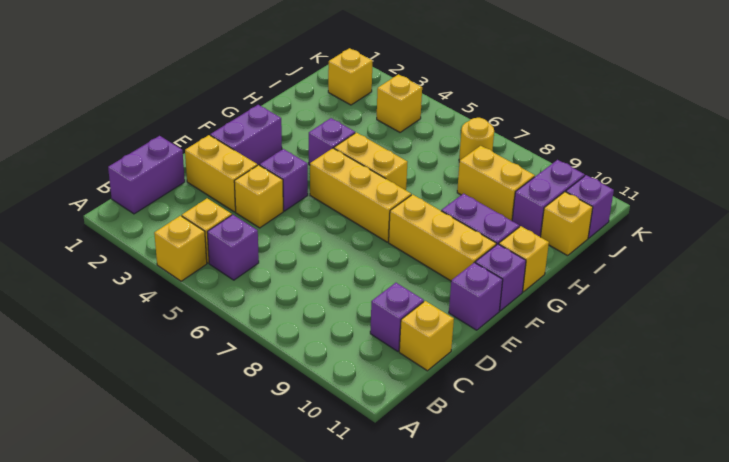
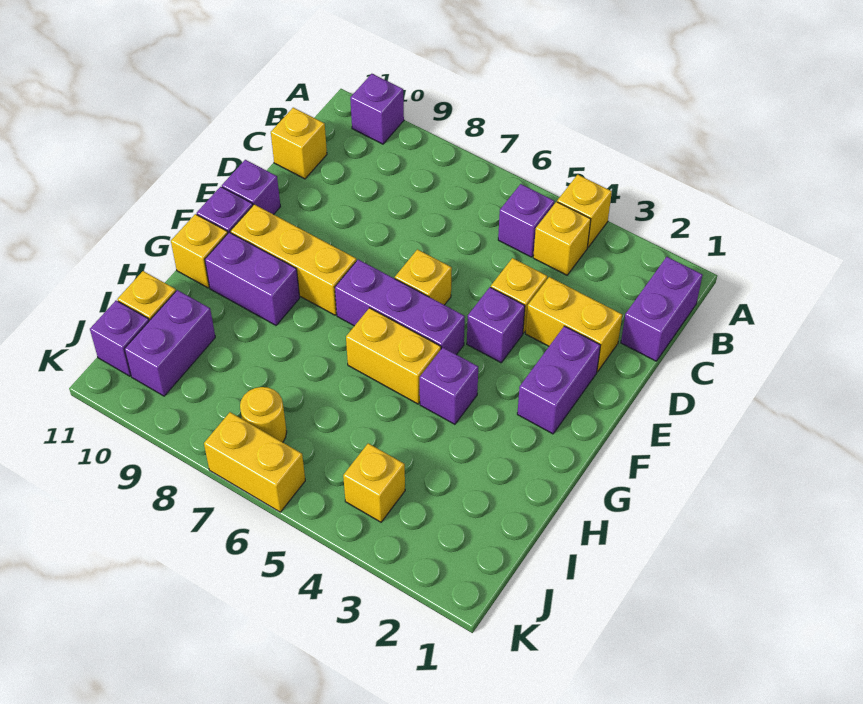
purple 1x1 brick [370,283,424,351] -> purple 1x1 brick moved to [350,74,404,144]
yellow 1x3 brick [310,148,411,242] -> purple 1x3 brick [335,260,465,355]
yellow 1x2 brick [457,146,535,221] -> yellow 1x2 brick moved to [204,412,305,512]
yellow 1x1 brick [328,48,373,105] -> yellow 1x1 brick moved to [395,250,452,305]

